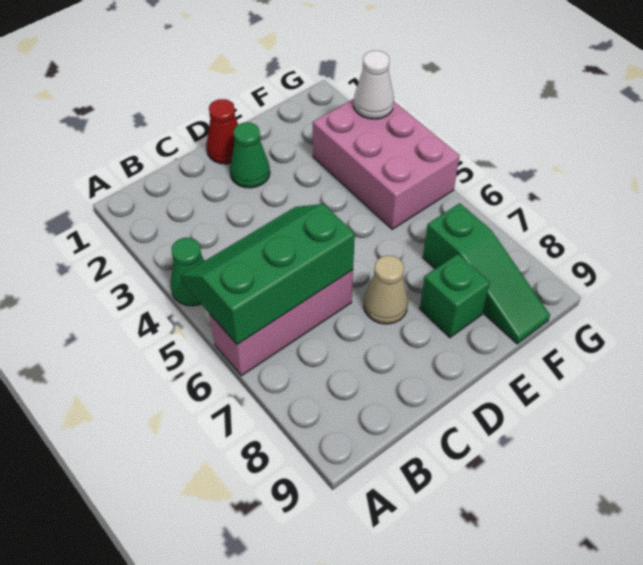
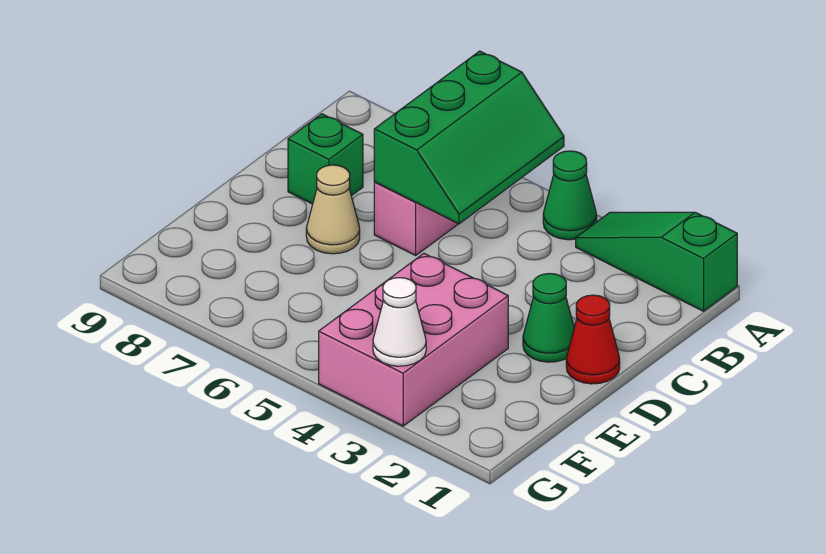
green 1x1 brick [420,254,490,338] -> green 1x1 brick moved to [288,114,363,204]
pink 2x3 brick [313,99,460,229] -> pink 2x3 brick turned to [319,253,508,426]
green 1x3 slope [423,203,550,344] -> green 1x3 slope moved to [576,212,737,311]

